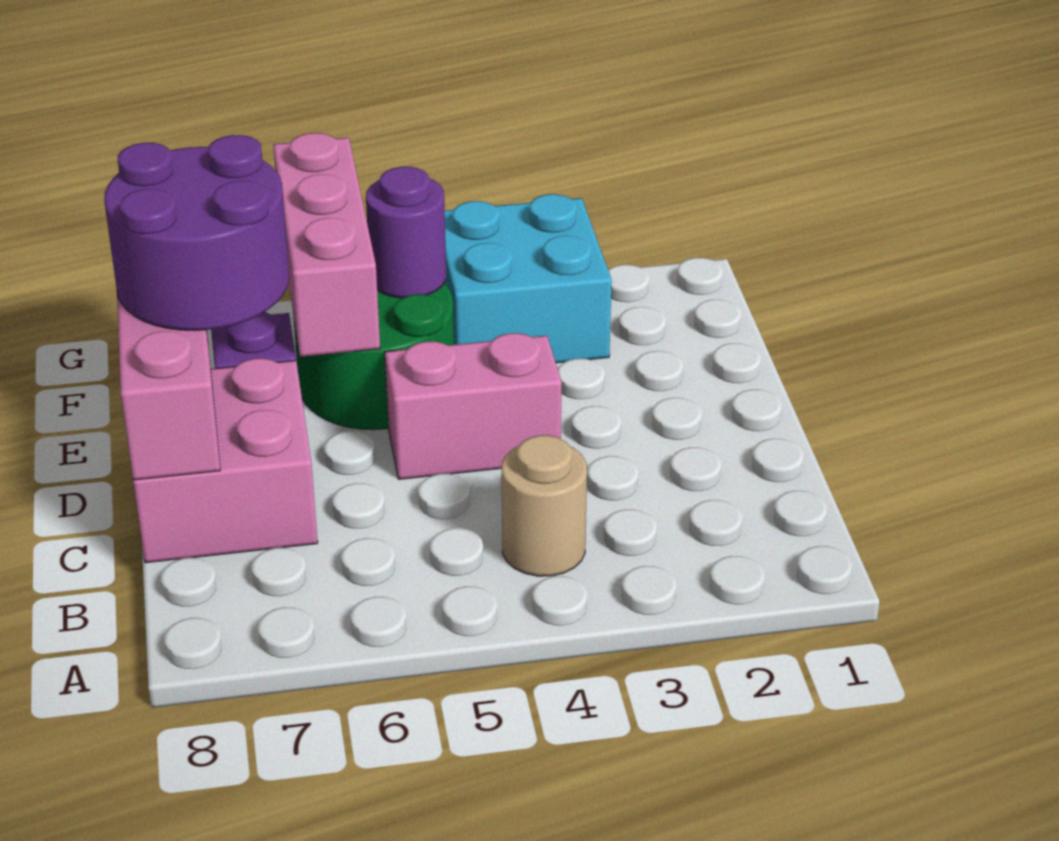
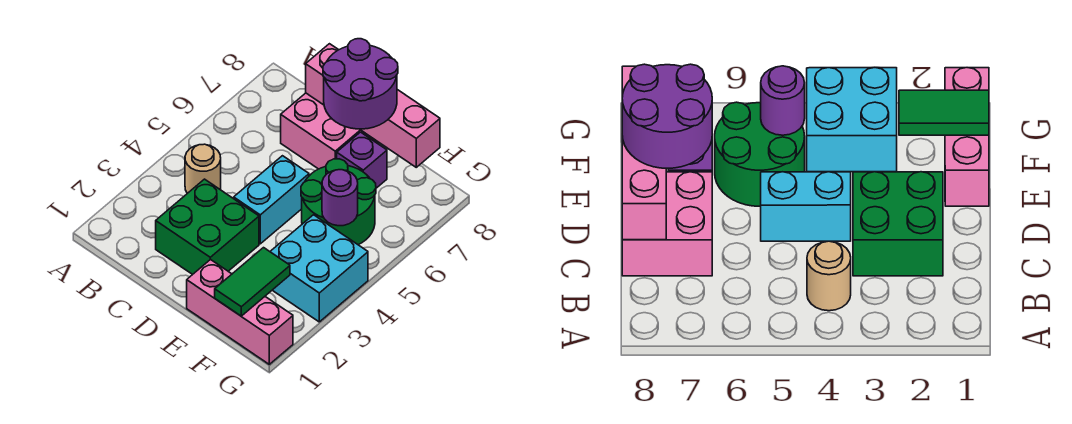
none -> green 2x2 brick [156,179,259,275]
pink 1x2 brick [385,333,562,479] -> cyan 1x2 brick [234,156,309,244]
pink 1x3 brick [273,133,380,357] -> pink 1x3 brick moved to [187,259,293,364]
none -> green 1x2 tile [215,248,290,316]

